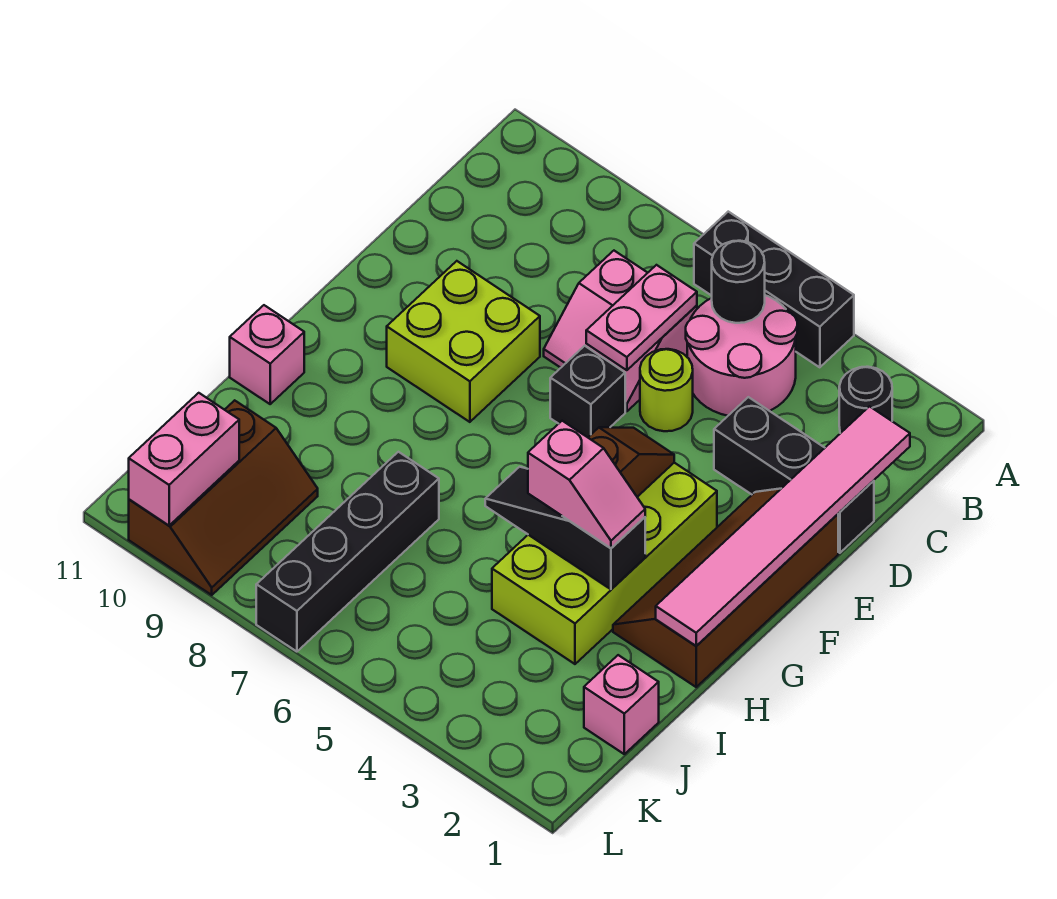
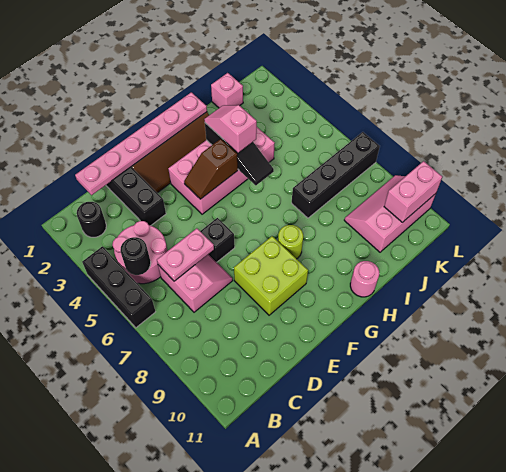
pink 1x6 tile [656,406,910,646] -> pink 1x6 plate [75,92,207,195]
lime 1x1 round brick [640,349,693,431] -> lime 1x1 round brick moved to [278,225,303,259]
lime 2x4 brick [492,463,717,664] -> pink 2x4 brick [168,127,275,214]
pink 1x1 brick [230,305,304,404] -> pink 1x1 round brick [350,261,379,297]
brown 2x3 slope [129,400,318,595] -> pink 2x3 slope [344,175,436,252]

